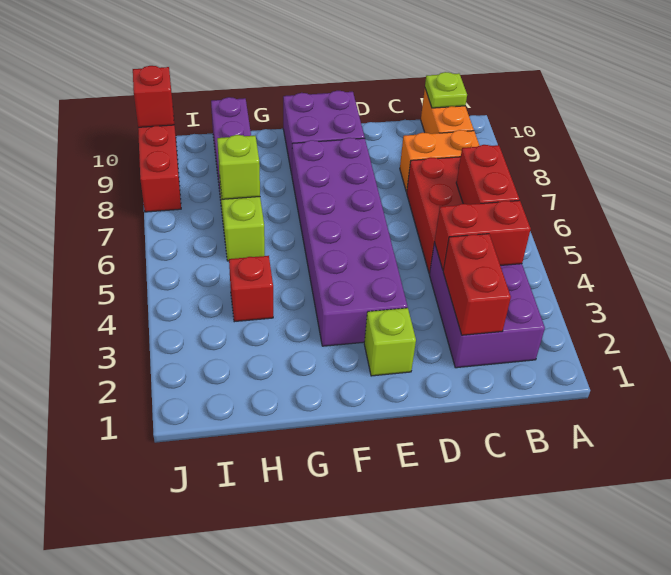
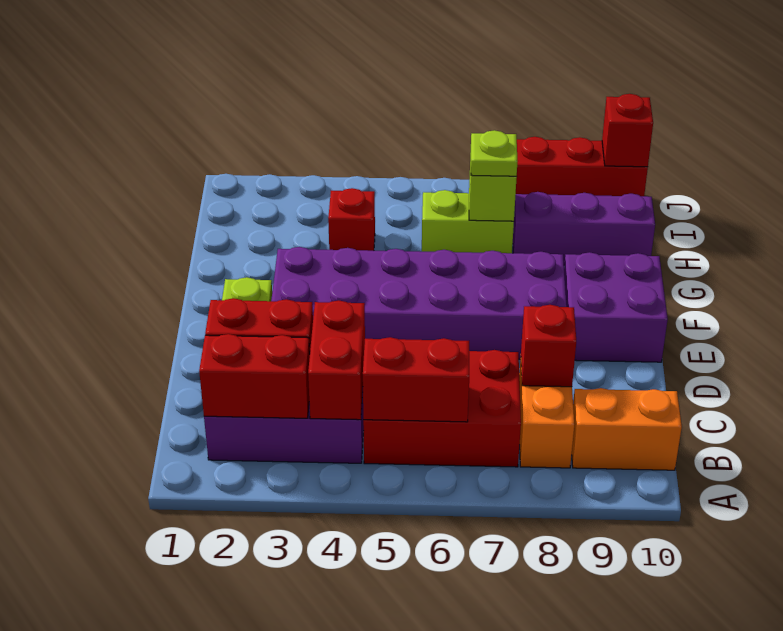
none -> red 1x2 brick [199,334,310,418]
lime 1x1 plate [425,72,467,108] -> lime 1x1 plate moved to [471,130,517,176]
none -> red 1x1 brick [521,305,576,387]

